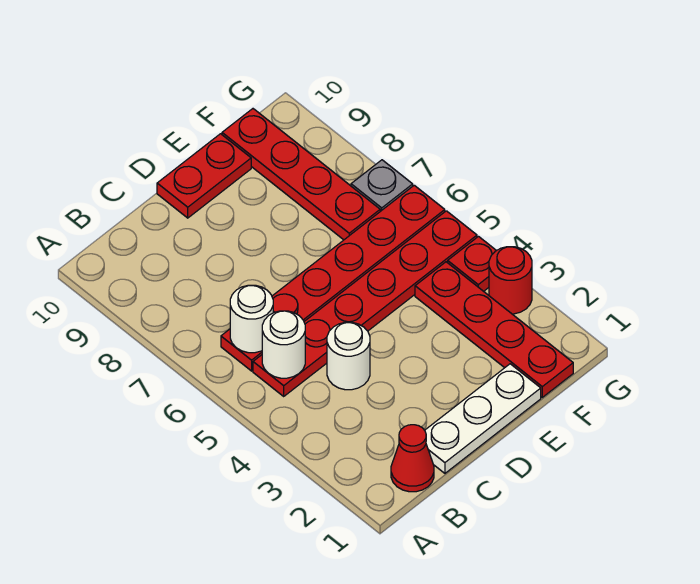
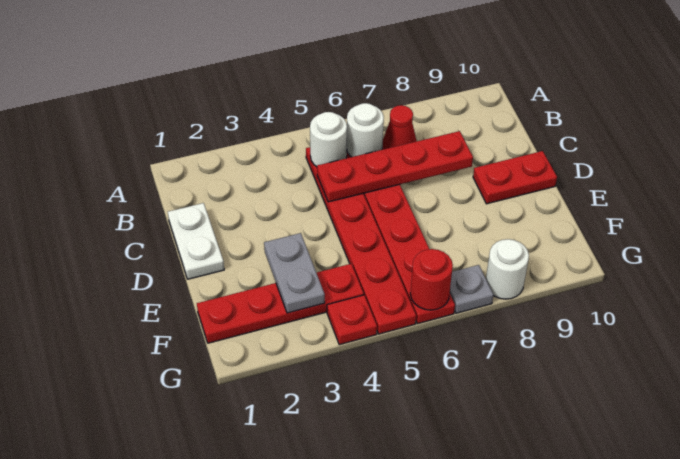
red 1x1 cone [391,425,434,492] -> red 1x1 cone moved to [382,105,417,149]
white 1x3 plate [425,364,541,473] -> white 1x2 plate [168,203,224,279]
white 1x1 round brick [327,322,370,390] -> white 1x1 round brick moved to [486,239,529,299]
red 1x2 plate [157,134,251,218] -> red 1x2 plate turned to [473,151,557,204]
none -> grey 1x2 plate [264,233,325,313]
red 1x4 plate [222,109,380,240] -> red 1x4 plate moved to [317,131,473,202]
red 1x1 round brick [489,247,532,314] -> red 1x1 round brick moved to [410,249,453,310]

